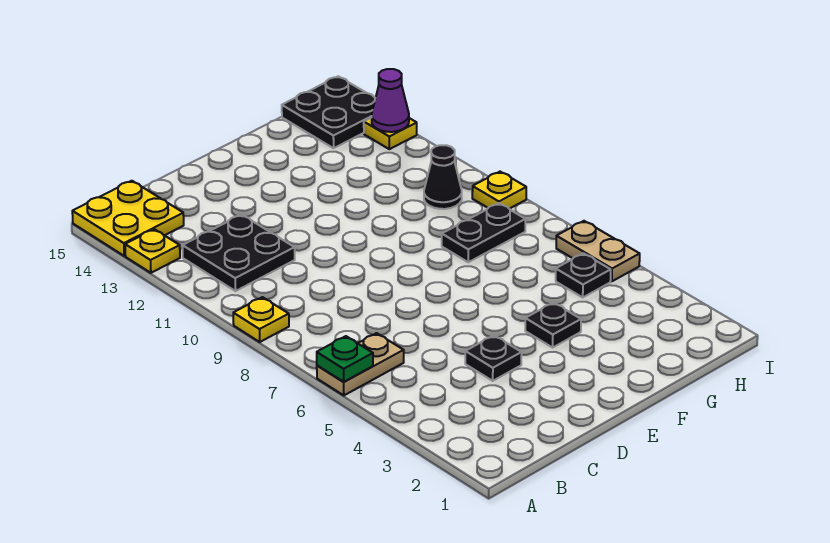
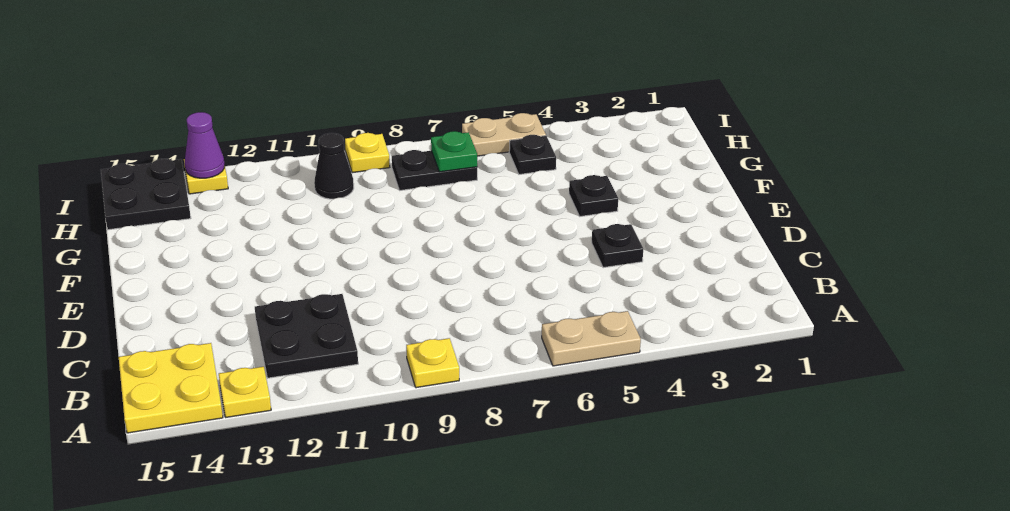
tan 1x2 plate [317,333,404,395] -> tan 1x2 plate turned to [542,311,641,366]
green 1x1 plate [317,336,373,382] -> green 1x1 plate moved to [431,131,477,172]
black 1x2 plate [442,203,525,262] -> black 1x2 plate turned to [392,150,477,190]

